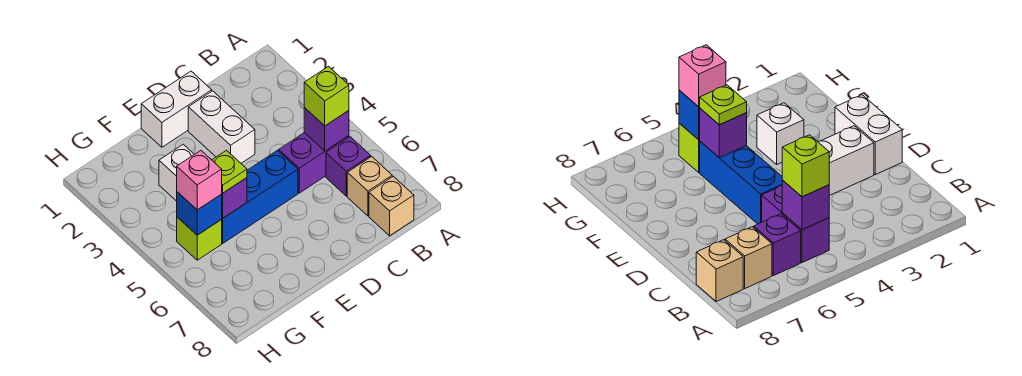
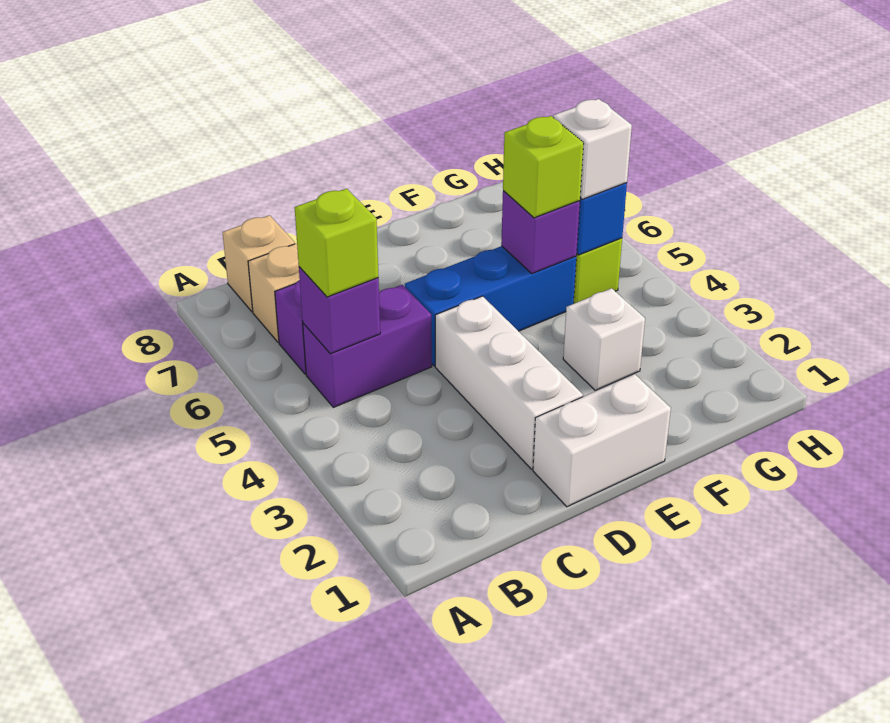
white 1x2 brick [188,91,255,163] -> white 1x3 brick [435,296,583,469]
lime 1x1 plate [212,150,247,193] -> lime 1x1 brick [503,116,584,218]
pink 1x1 brick [177,151,222,210] -> white 1x1 brick [553,99,632,199]

